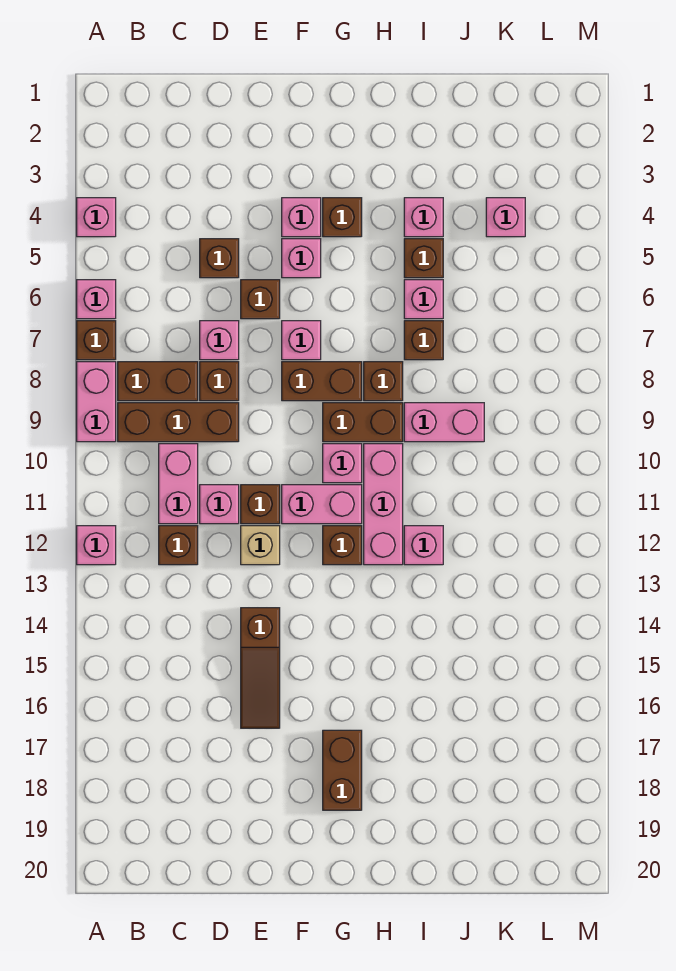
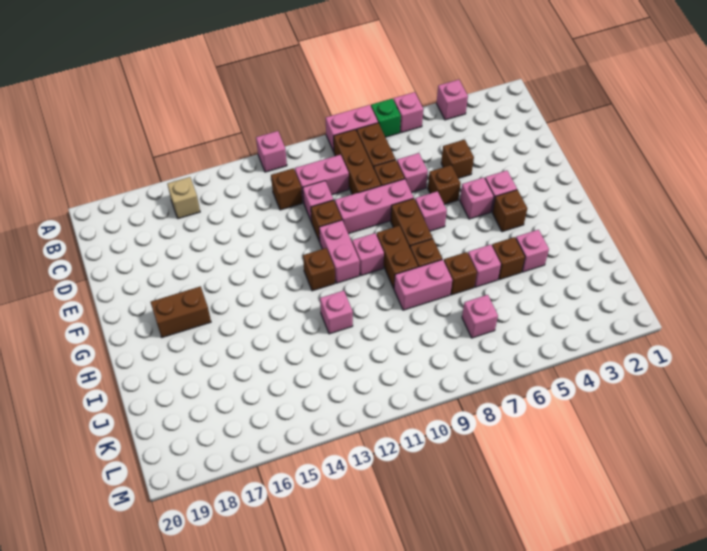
brown 1x1 brick [77,321,116,360] -> green 1x1 brick [371,99,401,137]
tan 1x1 brick [241,526,280,565] -> tan 1x1 brick moved to [167,177,200,219]
brown 1x3 slope [241,608,280,728] -> none
pink 1x3 brick [364,444,403,565] -> pink 1x3 brick moved to [335,179,414,234]
pink 1x2 brick [404,403,484,442] -> pink 1x2 brick turned to [394,260,452,310]
pink 1x1 brick [486,198,525,237] -> pink 1x1 brick moved to [462,295,498,338]

